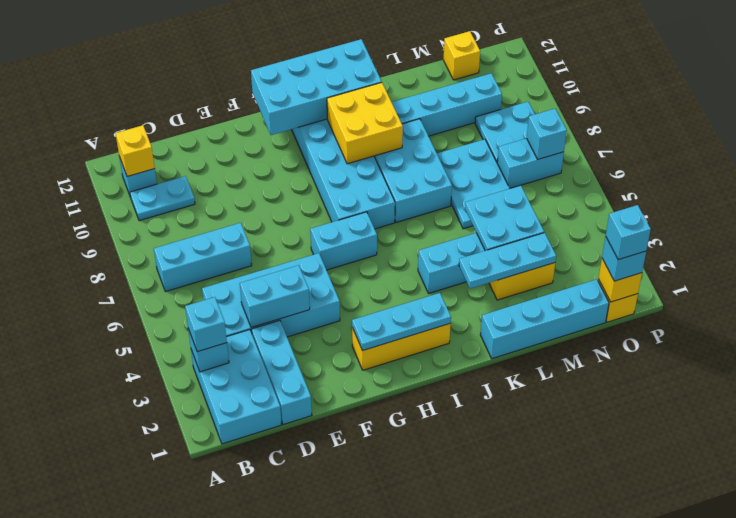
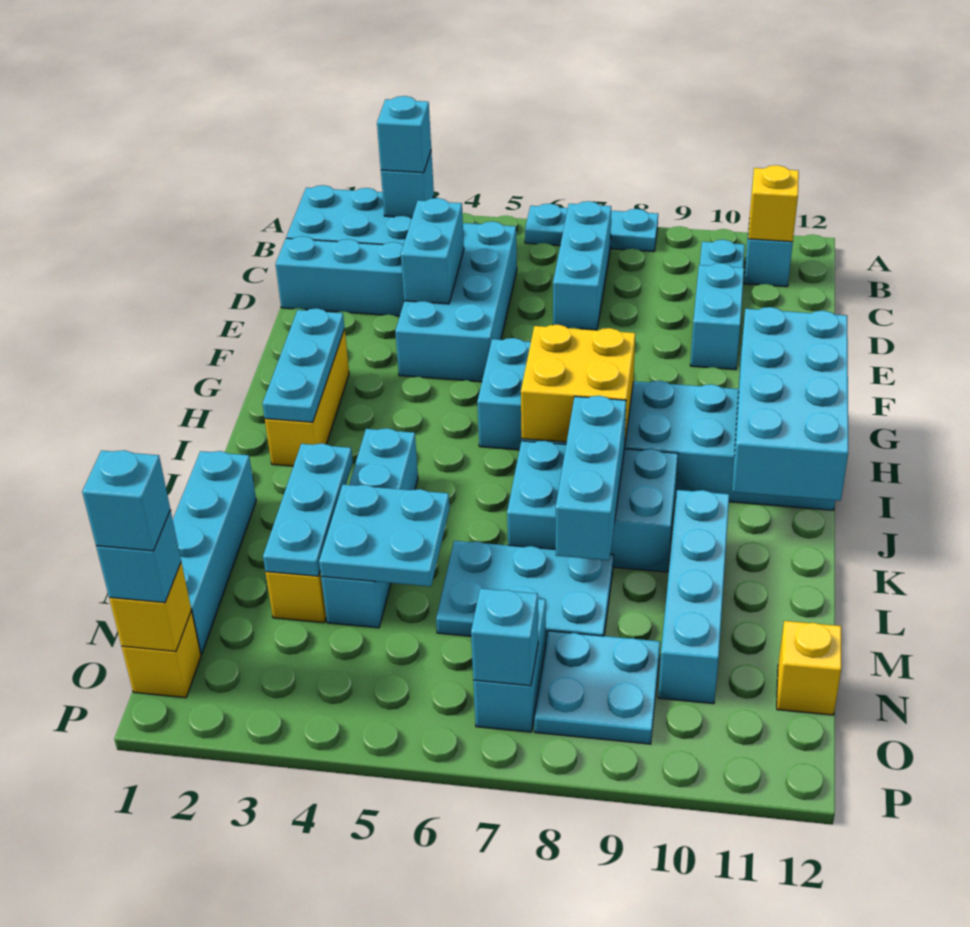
none -> cyan 1x3 plate [525,204,658,252]
none -> cyan 1x2 brick [690,263,744,370]
yellow 2x2 brick [327,83,403,164] -> yellow 2x2 brick moved to [521,325,635,442]
none -> cyan 1x3 brick [556,396,626,560]

